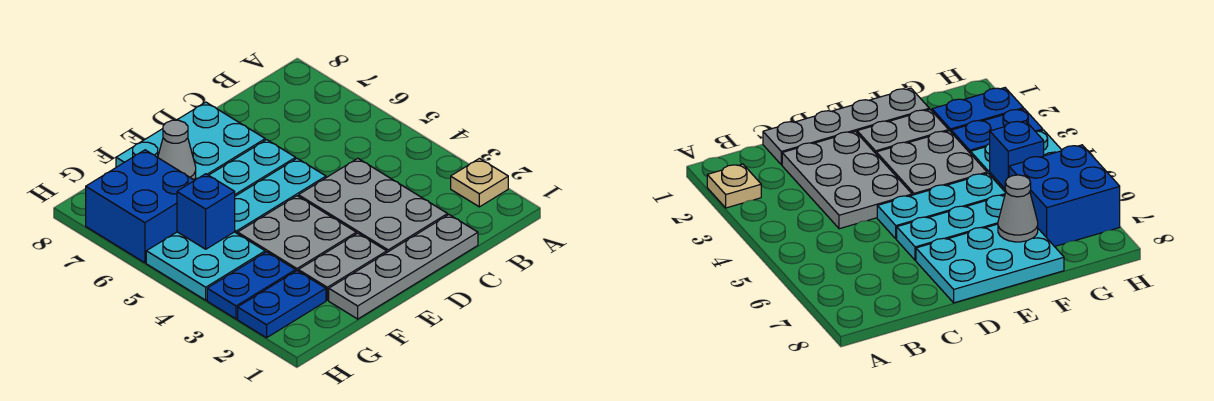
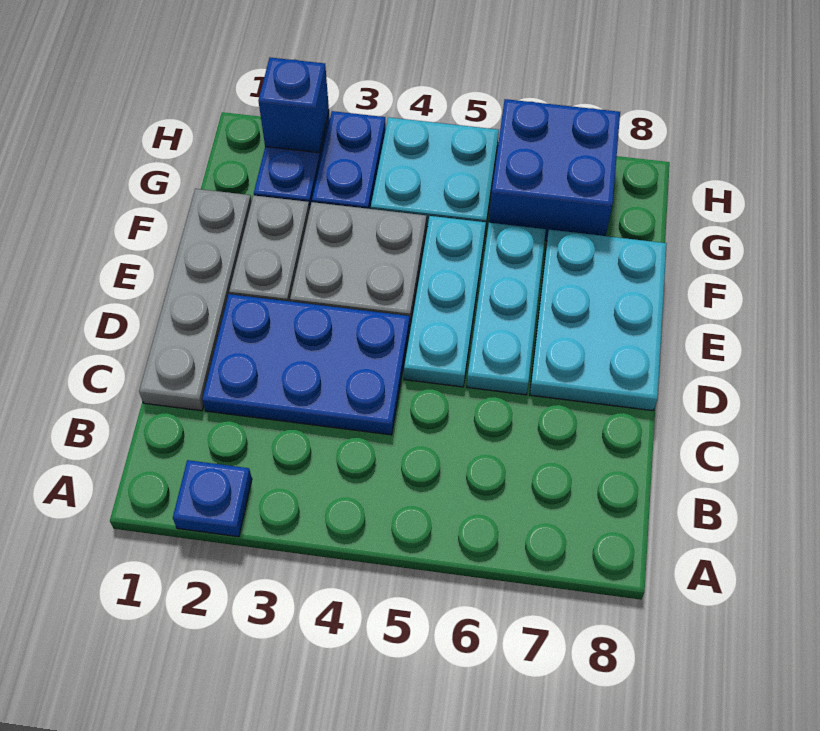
tan 1x1 plate [451,158,508,207] -> blue 1x1 plate [173,460,252,537]
grey 2x3 plate [299,158,448,252] -> blue 2x3 plate [202,294,410,435]
grey 1x1 cone [158,120,196,180] -> none
blue 1x1 brick [177,174,235,249] -> blue 1x1 brick moved to [258,58,329,153]

